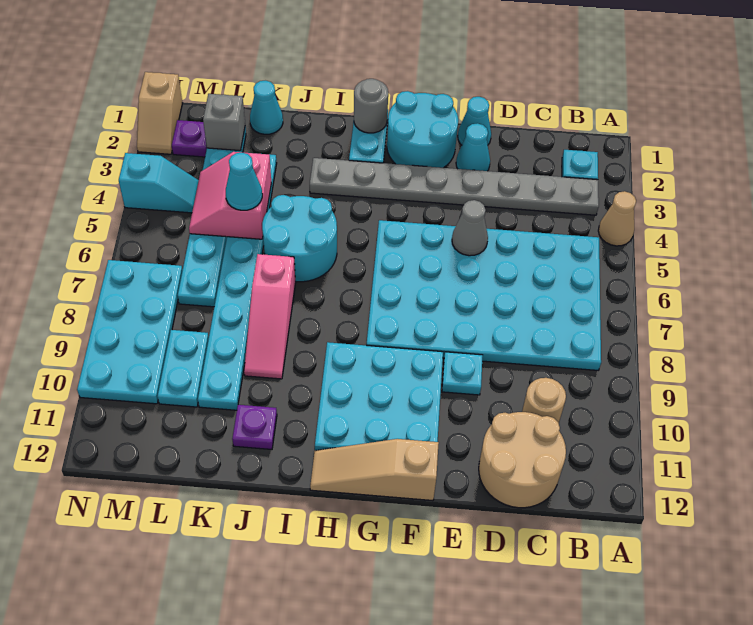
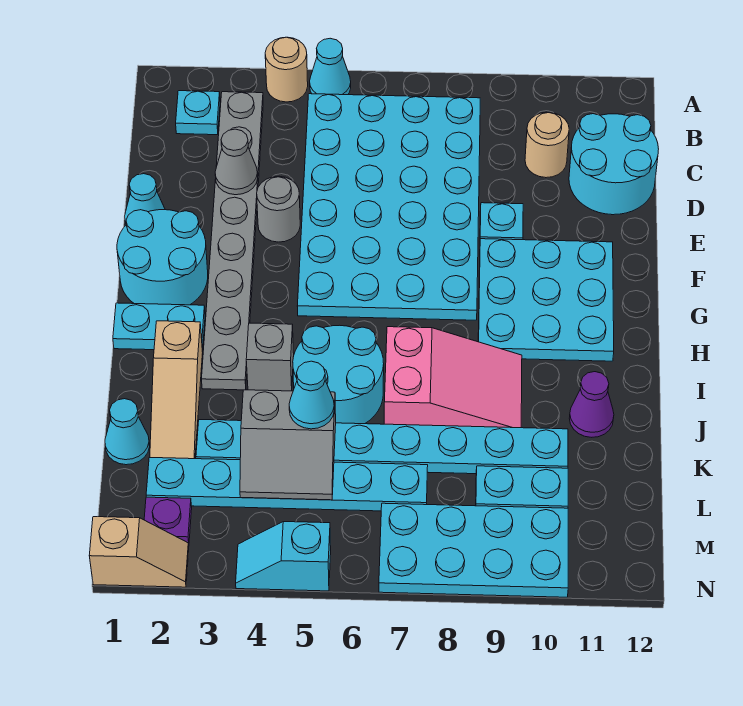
tan 1x1 cone [598,191,636,246] -> tan 1x1 round brick [265,37,308,102]
tan 2x2 round brick [479,412,566,508] -> cyan 2x2 round brick [569,114,659,215]
cyan 1x1 cone [456,123,490,171] -> cyan 1x1 cone moved to [310,38,351,95]
grey 1x1 cone [452,200,488,256] -> grey 1x1 cone moved to [215,129,258,195]
tan 1x3 slope [310,439,439,501] -> tan 1x3 slope moved to [150,321,203,459]
grey 1x1 round brick [354,79,388,133] -> grey 1x1 round brick moved to [257,176,300,242]
pink 1x3 slope [244,254,296,379] -> pink 2x3 slope [384,327,522,428]
purple 1x1 plate [232,405,277,449] -> purple 1x1 cone [569,372,614,437]
pink 2x2 slope [189,152,271,239] -> grey 2x2 slope [240,390,336,500]
grey 1x1 brick [203,94,245,151] -> grey 1x1 brick moved to [246,323,294,391]
cyan 1x2 slope [119,153,199,213] -> cyan 1x2 slope turned to [236,522,331,591]

